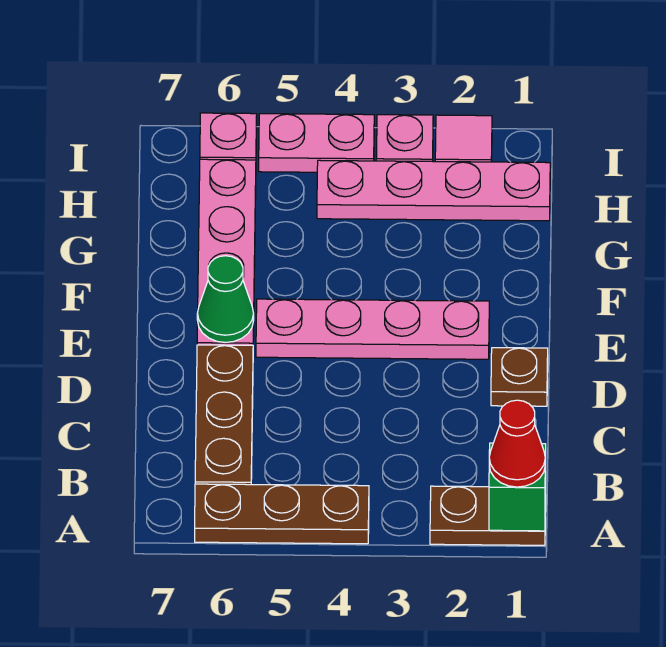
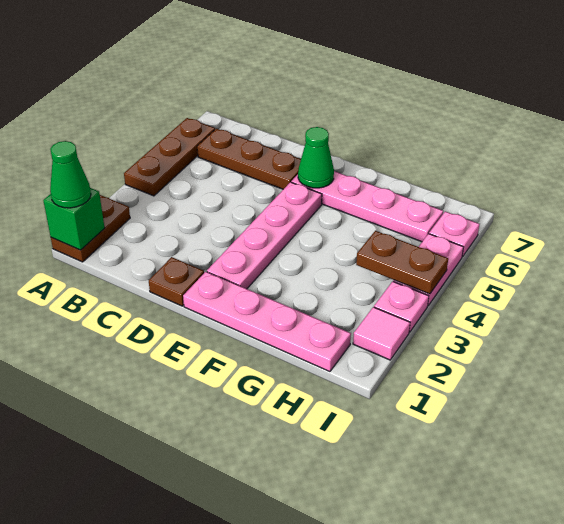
red 1x1 cone [489,400,545,487] -> green 1x1 cone [50,141,91,208]
pink 1x4 plate [317,160,550,221] -> pink 1x4 plate turned to [183,272,351,372]
none -> brown 1x2 plate [356,231,448,294]

